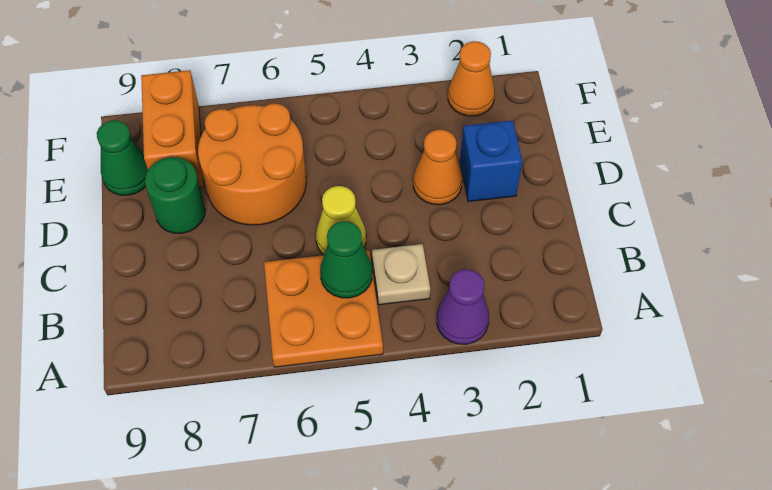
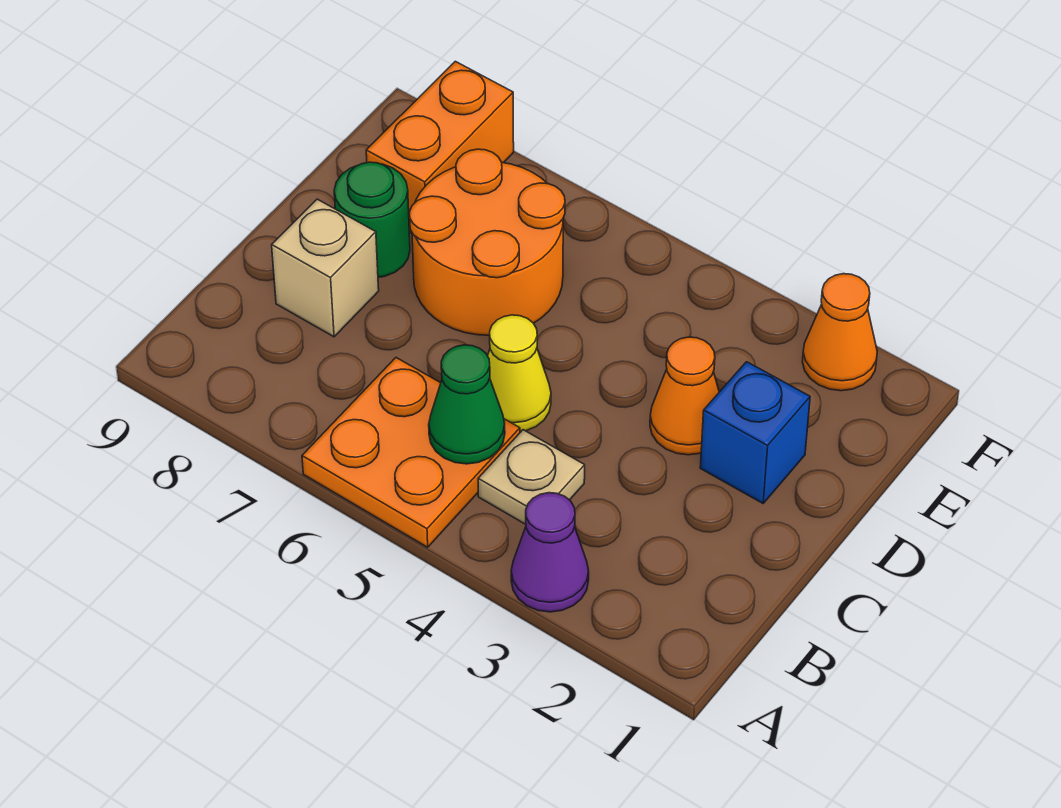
none -> tan 1x1 brick [272,199,379,337]
green 1x1 cone [97,120,148,195] -> none

